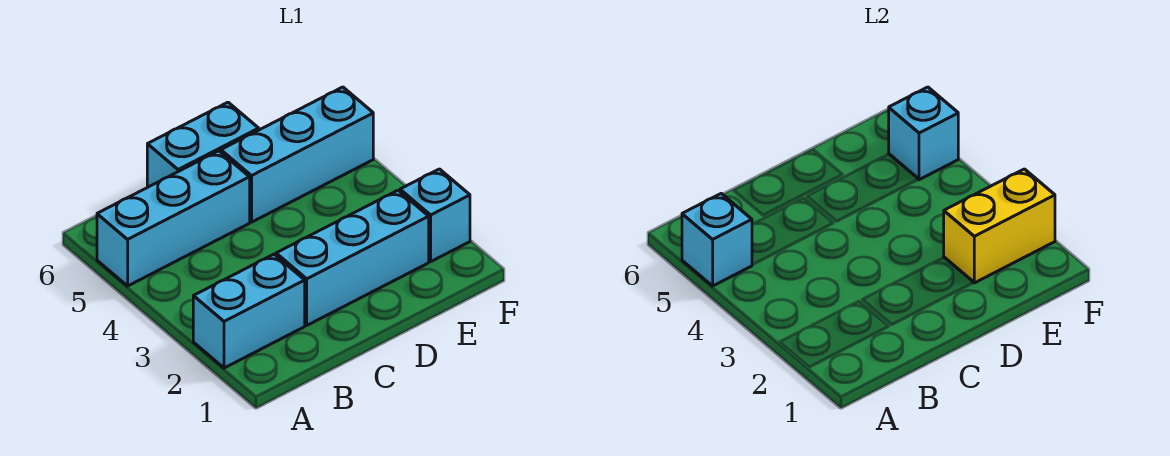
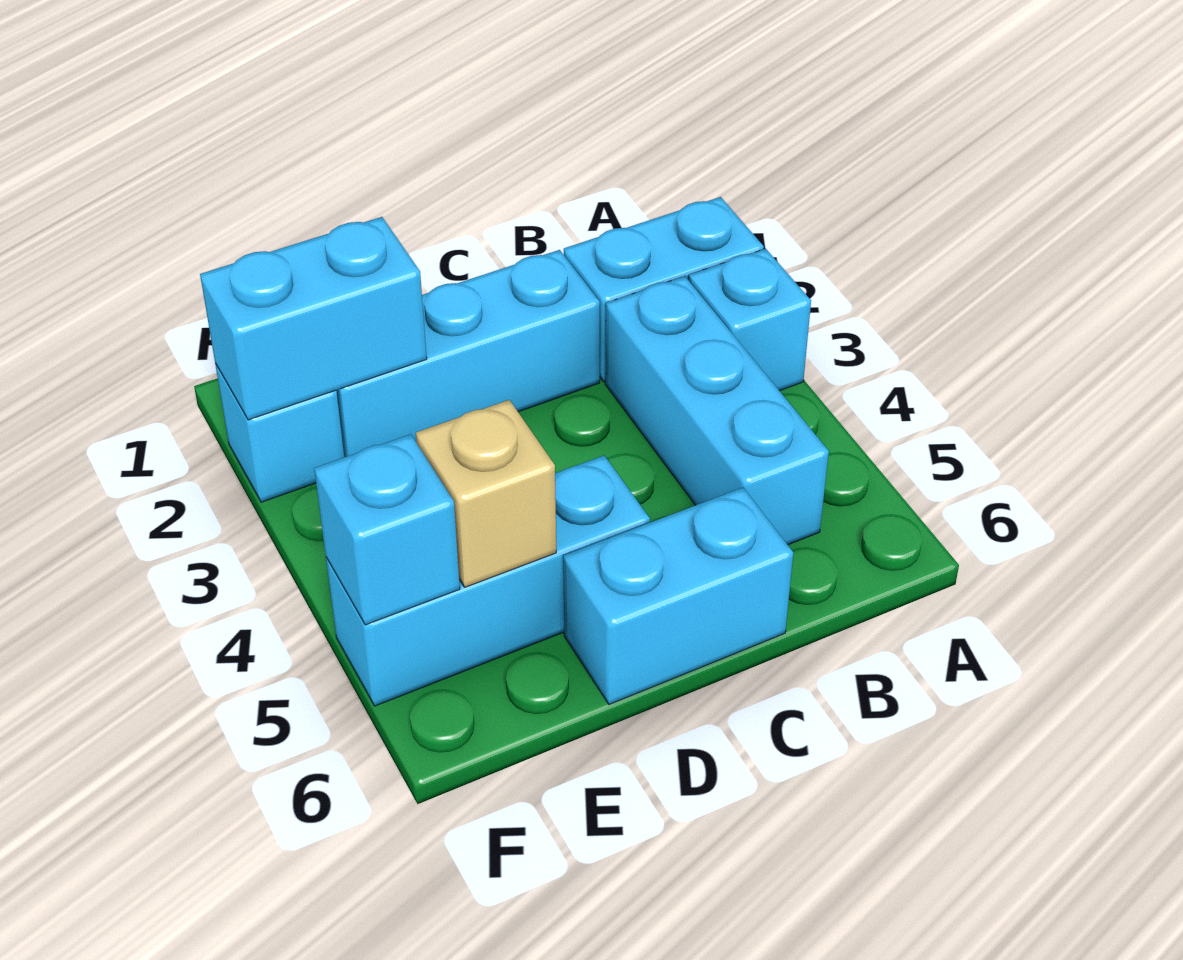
cyan 1x3 brick [97,151,250,286] -> cyan 1x3 brick turned to [605,276,829,545]
cyan 1x1 brick [682,194,752,286] -> cyan 1x1 brick moved to [689,249,811,391]
yellow 1x2 brick [944,169,1055,283] -> cyan 1x2 brick [200,217,427,420]
none -> tan 1x1 brick [416,400,556,587]

